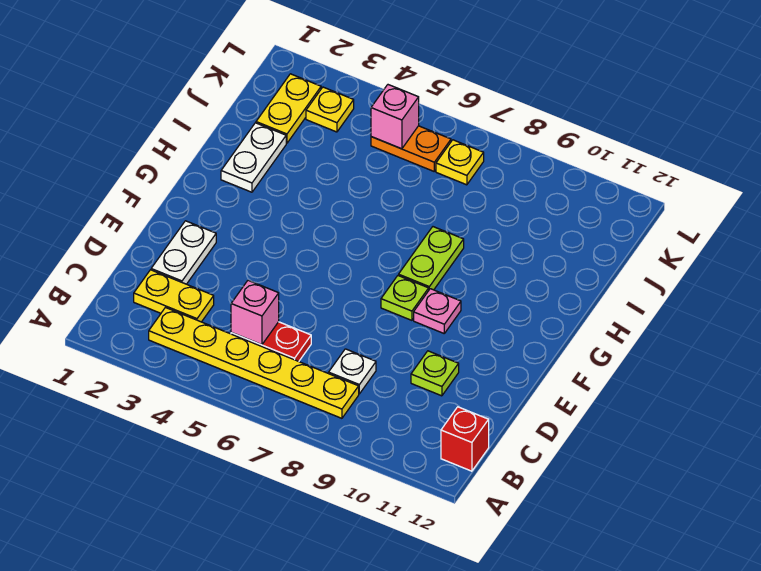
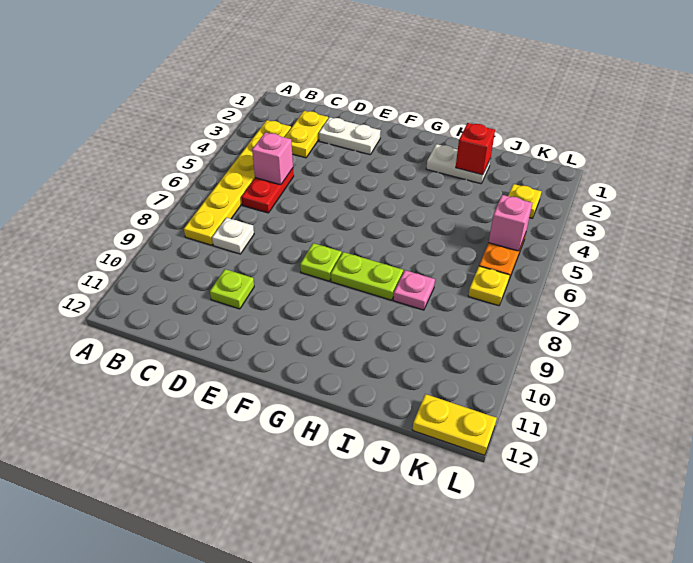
red 1x1 brick [441,407,489,471] -> red 1x1 brick moved to [456,123,495,175]
pink 1x1 plate [414,289,461,333] -> pink 1x1 plate moved to [393,270,435,310]
yellow 1x2 plate [256,74,321,143] -> yellow 1x2 plate moved to [413,394,497,455]

